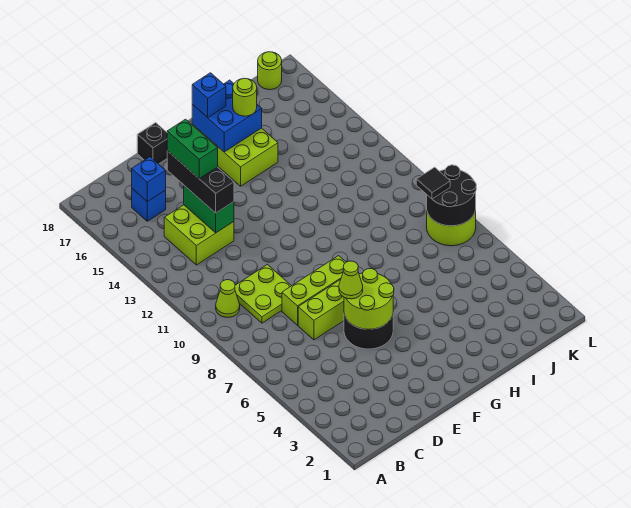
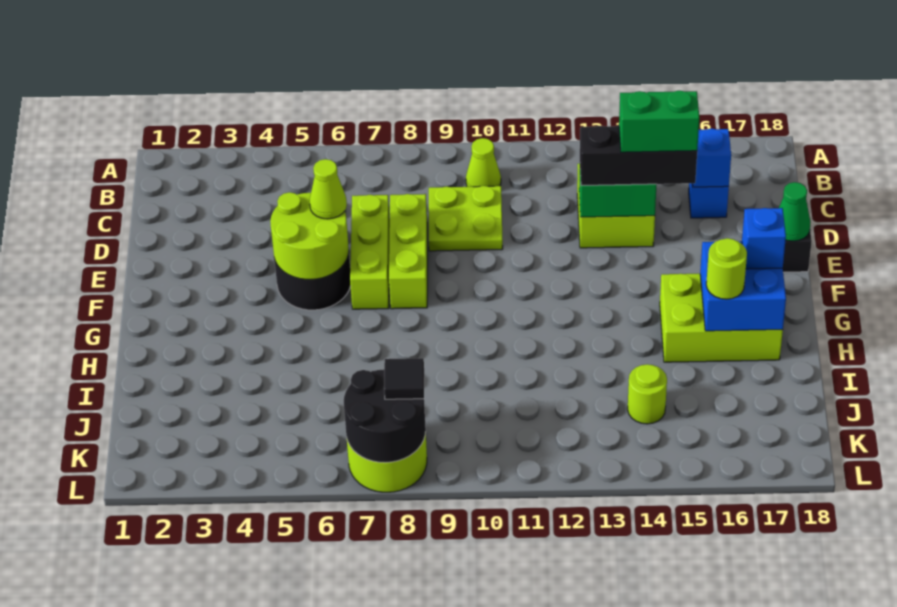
none -> green 1x1 cone [779,182,811,241]
lime 1x1 round brick [258,52,282,90] -> lime 1x1 round brick moved to [628,364,667,424]

